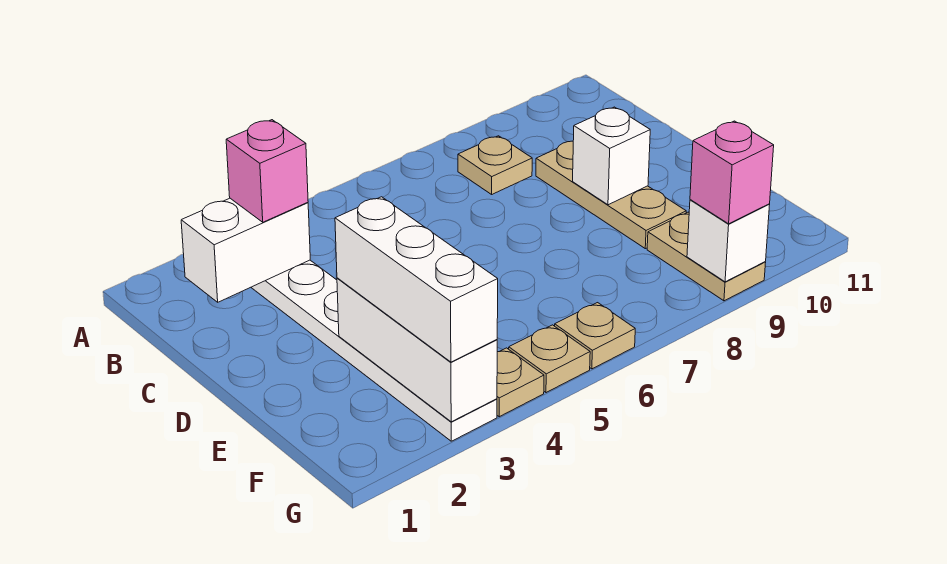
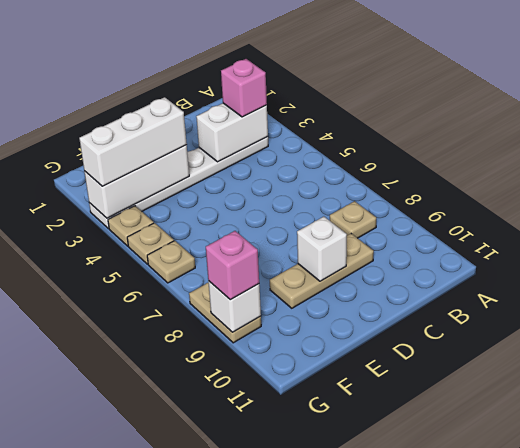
white 1x2 brick [181,198,310,302] -> white 1x2 brick turned to [196,103,268,162]
tan 1x2 plate [647,212,766,301] -> tan 1x2 plate turned to [189,283,261,343]

